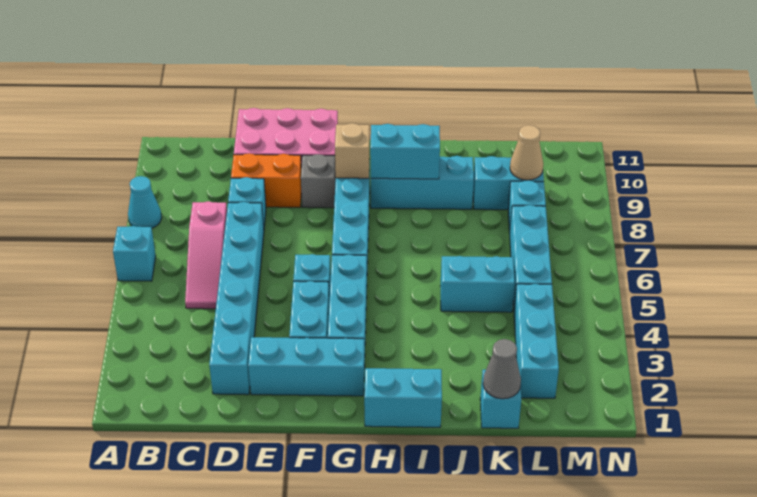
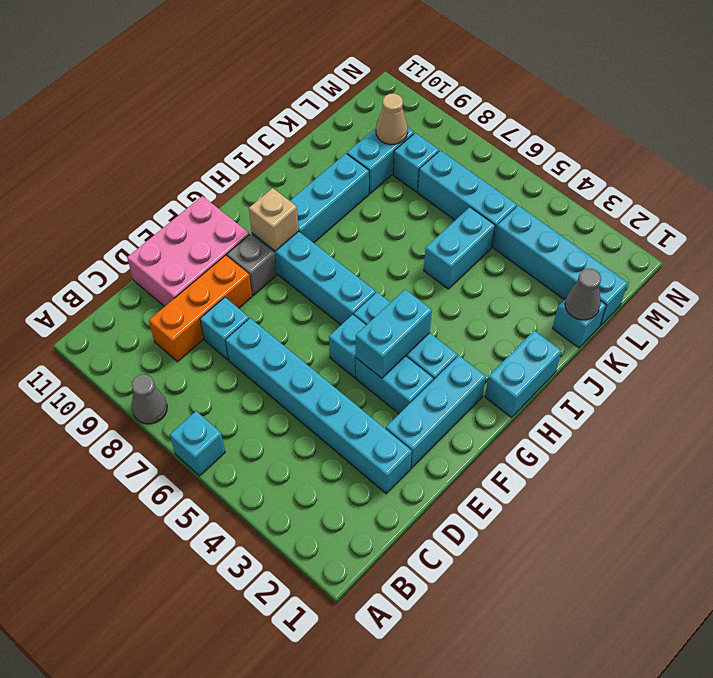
cyan 1x1 cone [128,176,162,228] -> grey 1x1 cone [132,375,167,424]
pink 1x3 slope [185,201,227,309] -> none
orange 1x2 brick [231,153,302,207] -> orange 1x3 brick [149,255,252,362]
cyan 1x2 brick [370,124,440,179] -> cyan 1x2 brick moved to [356,289,432,378]
cyan 1x3 brick [514,284,559,398] -> cyan 1x4 brick [494,206,628,326]

